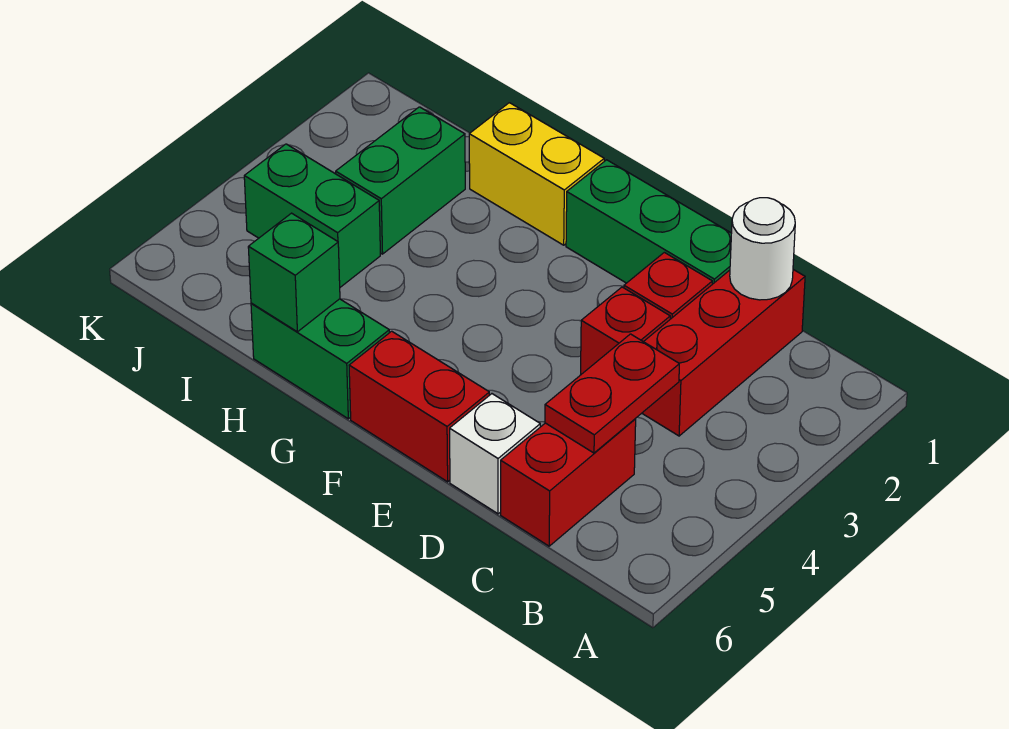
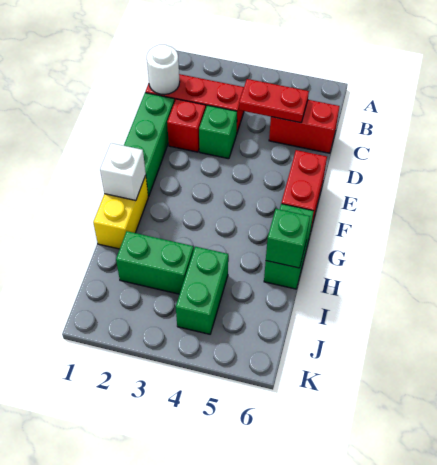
red 1x1 brick [581,287,670,374] -> green 1x1 brick [199,105,237,159]
white 1x1 brick [450,394,540,514] -> white 1x1 brick moved to [100,143,146,201]

